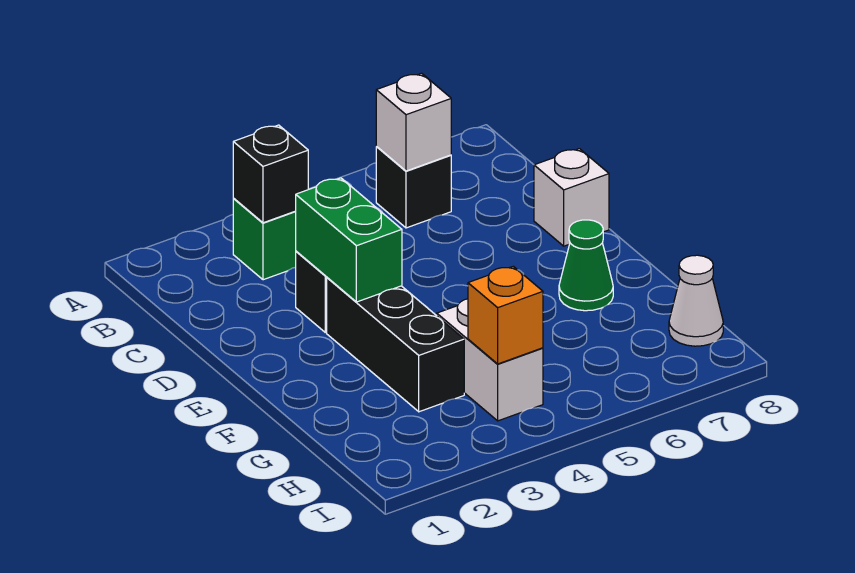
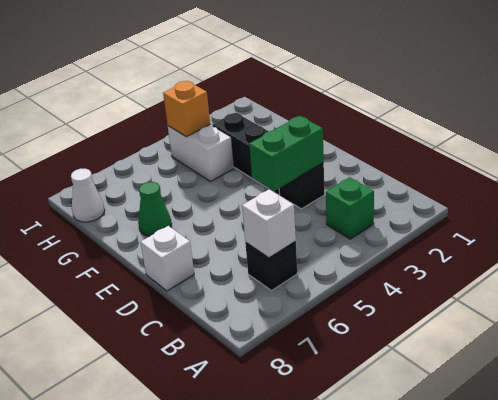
black 1x1 brick [233,125,308,223] -> none
green 1x2 brick [296,178,402,302] -> green 1x2 brick turned to [249,116,324,191]

